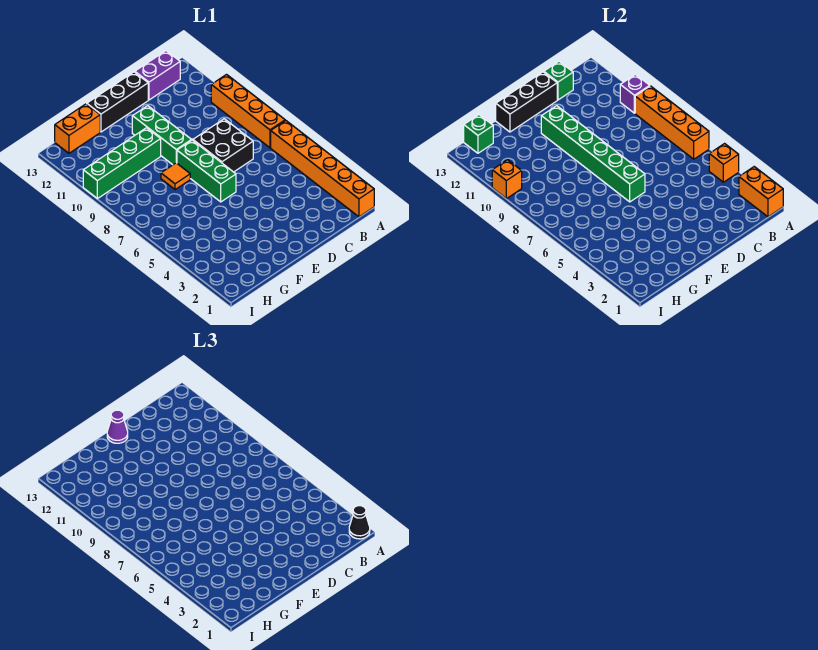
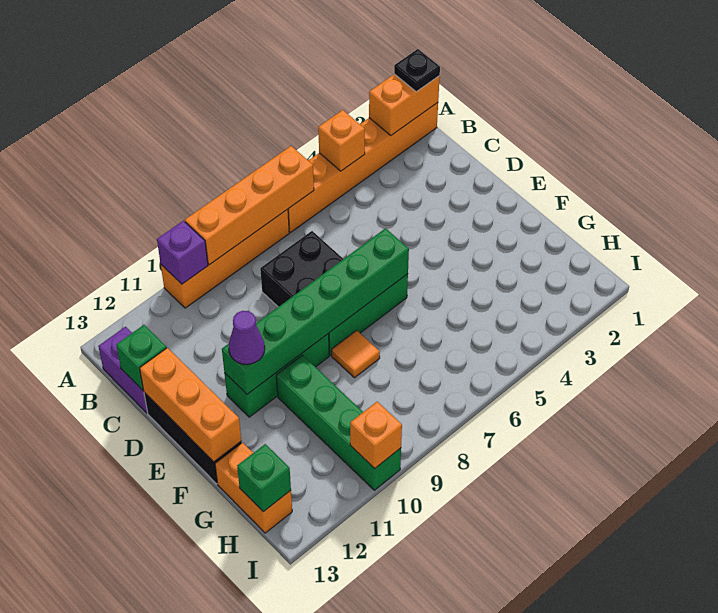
black 1x1 cone [349,506,370,539] -> black 1x1 plate [394,49,440,92]
black 1x3 brick [496,72,557,132] -> orange 1x3 brick [140,348,241,462]
purple 1x1 cone [107,410,128,443] -> purple 1x1 cone moved to [229,311,265,364]

